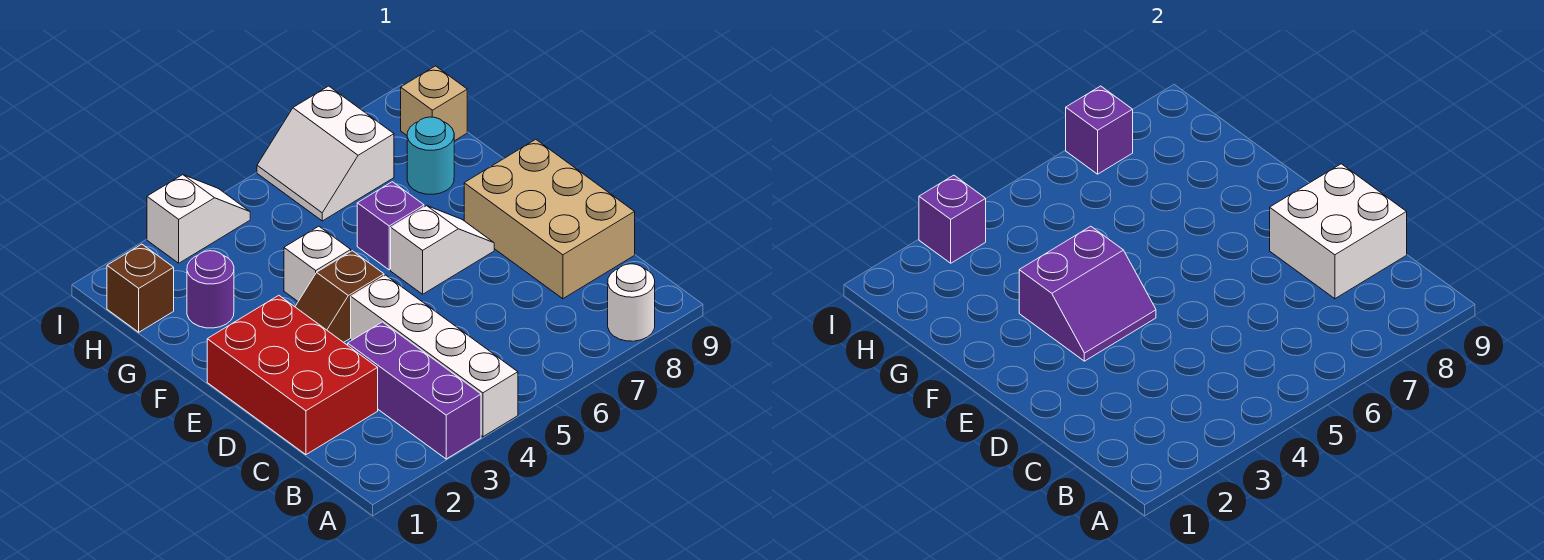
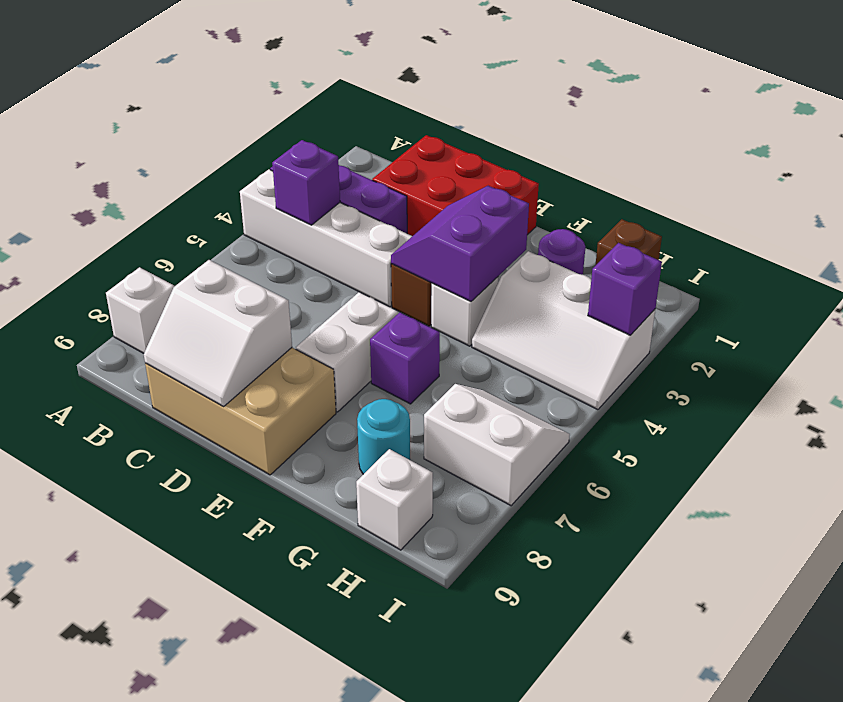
white 1x1 round brick [608,264,655,341] -> white 1x1 brick [106,267,175,353]
white 2x2 brick [1270,164,1407,299] -> white 2x2 slope [144,260,292,406]
white 1x2 slope [391,206,494,294] -> white 1x2 brick [296,292,398,412]
tan 1x1 brick [401,66,467,141] -> white 1x1 brick [356,449,433,550]
white 1x2 slope [147,175,250,263] -> white 2x3 slope [472,251,655,410]
purple 1x1 brick [1066,86,1133,174] -> purple 1x1 brick moved to [272,140,340,225]

